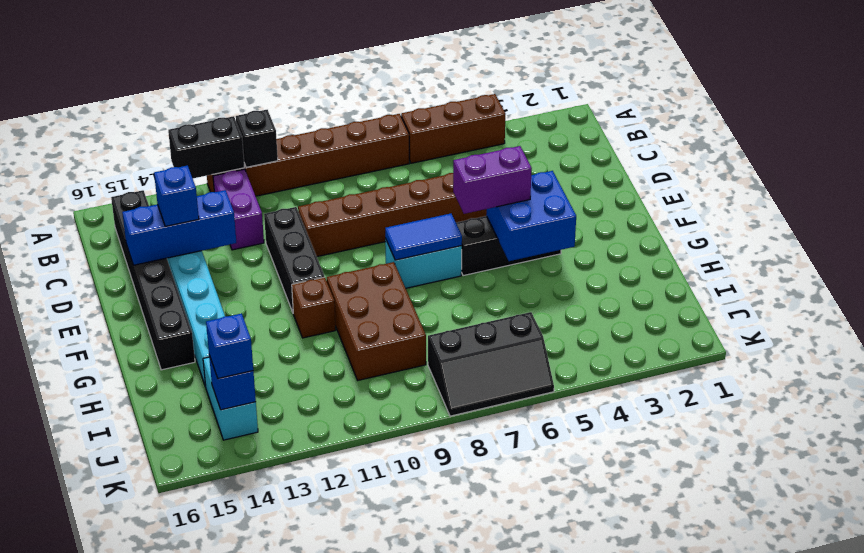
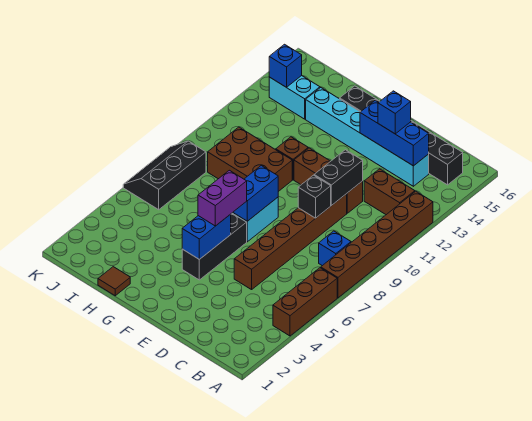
black 1x1 brick [236,110,278,167] -> black 1x1 brick moved to [298,175,331,218]
black 1x2 brick [168,116,244,178] -> black 1x2 brick moved to [314,150,363,206]
purple 1x2 brick [213,169,264,250] -> brown 1x2 brick [364,169,415,215]
black 1x3 brick [264,207,324,312] -> brown 1x3 brick [294,148,363,213]
blue 1x3 brick [122,190,236,265] -> blue 1x3 brick turned to [360,100,429,166]
blue 2x2 brick [486,171,576,261] -> blue 1x2 brick [182,214,231,259]
blue 1x2 tile [385,214,462,260] -> blue 1x2 brick [233,166,278,221]
none -> brown 1x1 tile [98,267,130,296]
blue 1x1 brick [206,314,253,379] -> blue 1x1 brick moved to [319,231,351,266]

